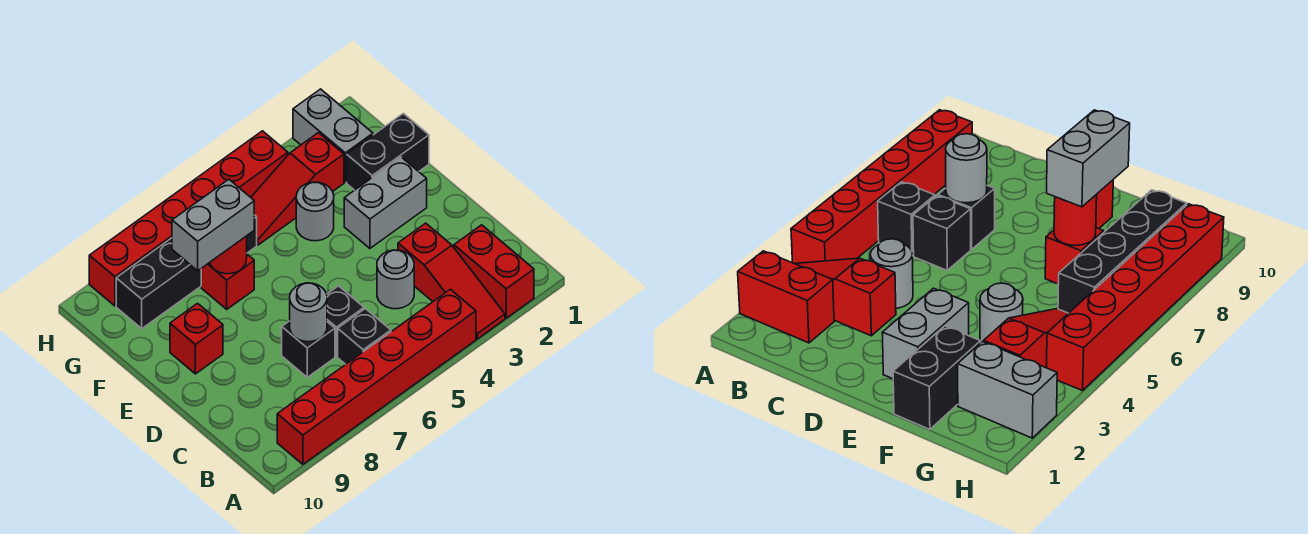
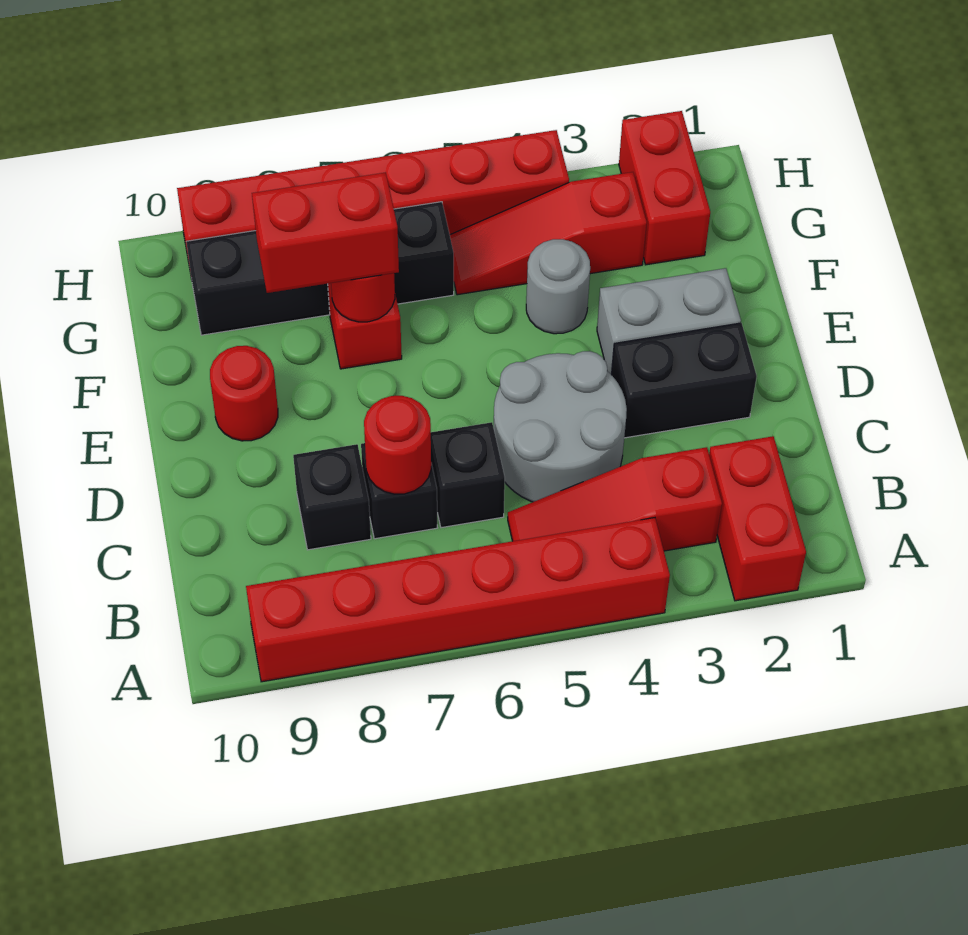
red 1x3 slope [398,223,505,339] -> red 1x3 slope turned to [508,447,722,551]
black 1x1 brick [338,309,391,364] -> black 1x1 brick moved to [293,444,371,550]
grey 1x1 round brick [377,250,414,309] -> grey 2x2 round brick [494,351,627,502]
grey 1x1 round brick [290,283,327,342] -> red 1x1 round brick [364,396,431,494]
red 1x1 brick [170,303,223,374] -> red 1x1 round brick [210,346,278,441]
black 1x2 brick [347,113,429,190] -> black 1x2 brick moved to [612,323,757,438]
grey 1x2 brick [172,179,254,271] -> red 1x2 brick [252,172,399,293]
grey 1x2 brick [293,89,373,182] -> red 1x2 brick [619,111,710,265]

